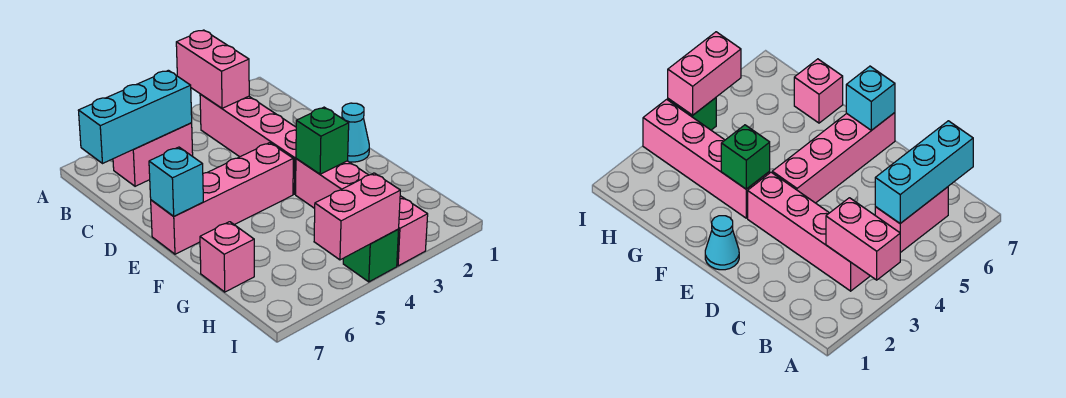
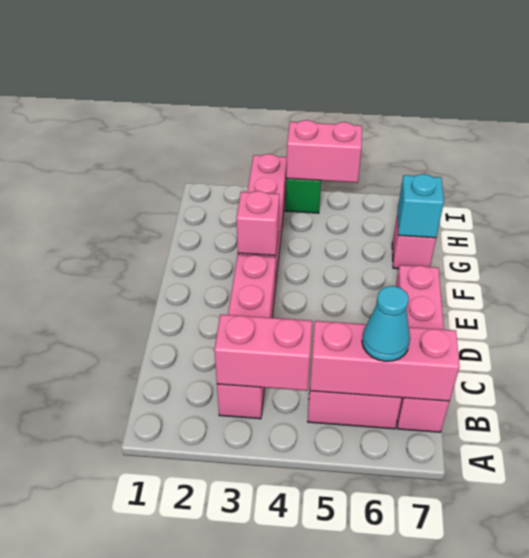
pink 1x2 brick [176,30,249,108] -> pink 1x2 brick turned to [214,315,312,391]
cyan 1x3 brick [78,70,192,163] -> pink 1x3 brick [310,321,460,401]
cyan 1x1 cone [342,103,369,162] -> cyan 1x1 cone moved to [362,286,410,361]
pink 1x4 brick [151,143,293,254] -> pink 1x4 brick turned to [396,265,450,432]
cyan 1x1 brick [149,147,203,216] -> cyan 1x1 brick moved to [398,174,444,238]
green 1x1 brick [296,107,349,174] -> pink 1x1 brick [236,191,279,256]

